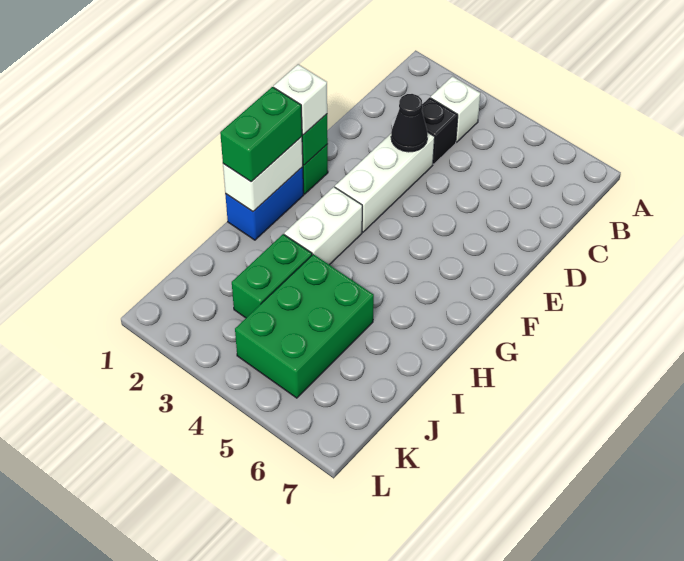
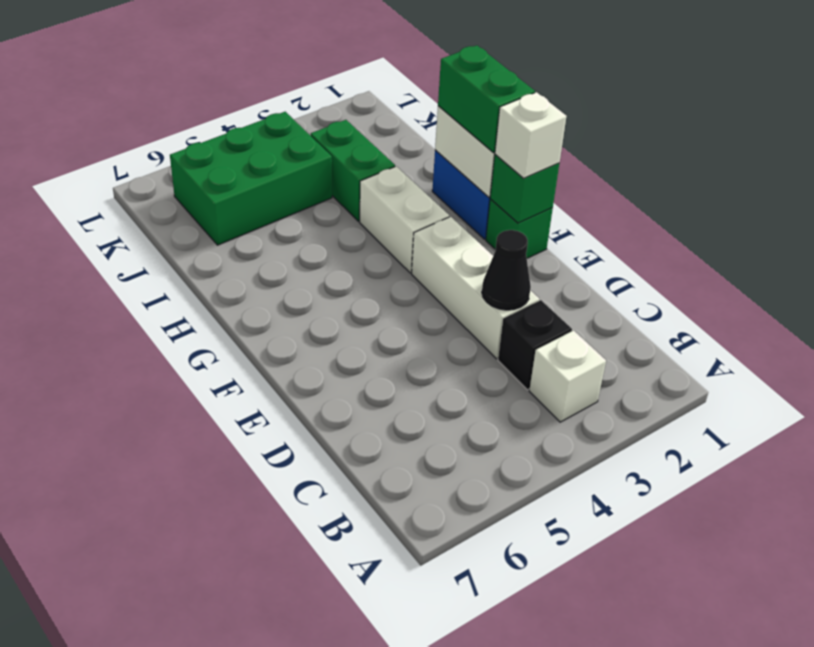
green 2x3 brick [235,254,374,398] -> green 2x3 brick turned to [170,112,332,245]

